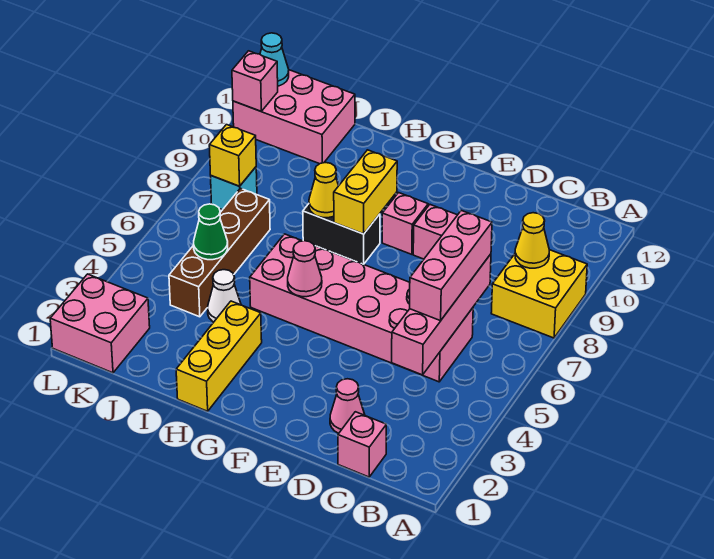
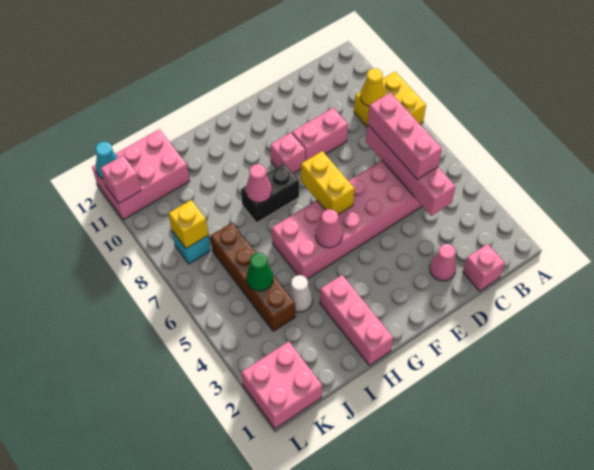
yellow 1x2 brick [334,150,397,234] -> yellow 1x2 brick moved to [301,151,355,214]
yellow 1x3 brick [176,301,262,411] -> pink 1x3 brick [320,275,393,365]
yellow 1x1 cone [309,163,339,218] -> pink 1x1 cone [246,164,272,203]

